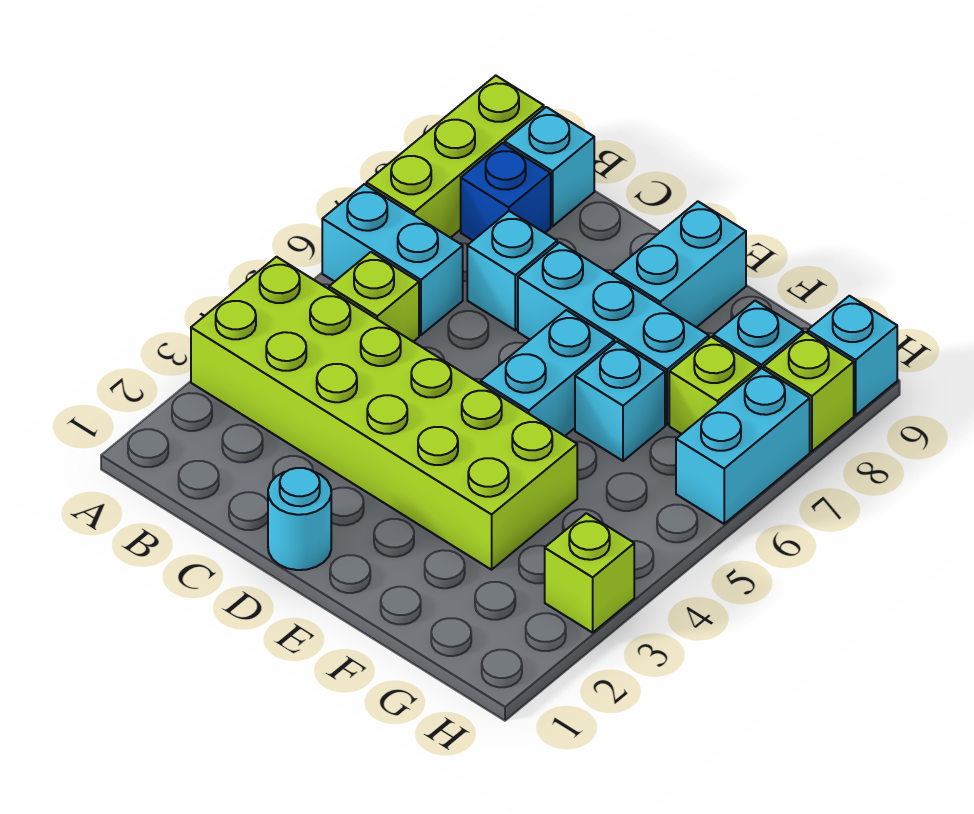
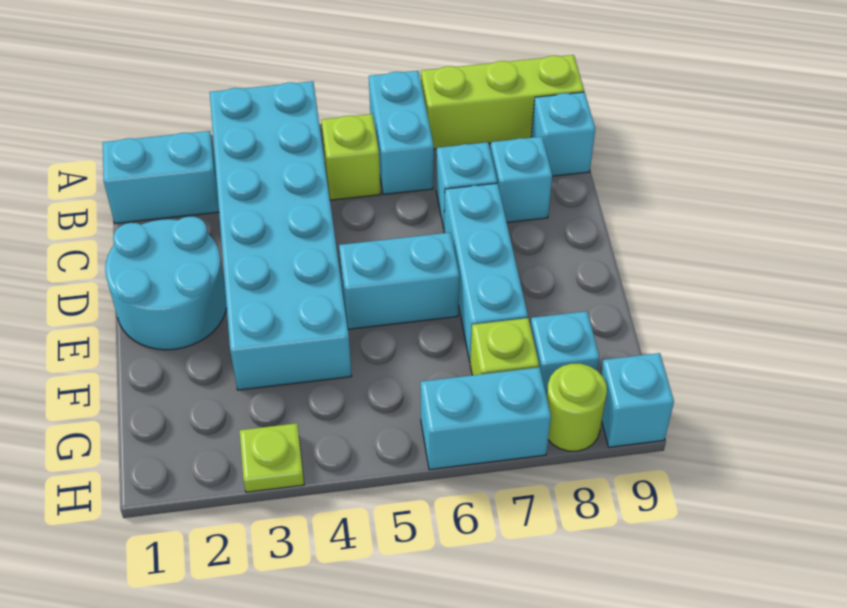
lime 2x6 brick [191,257,577,570] -> cyan 2x6 brick [210,81,352,390]
blue 1x1 brick [461,143,551,240] -> none
cyan 1x1 round brick [268,468,331,570] -> cyan 2x2 round brick [105,217,227,350]
cyan 1x2 brick [612,201,746,327] -> cyan 1x2 brick moved to [103,131,219,223]
cyan 1x1 brick [575,342,665,461] -> cyan 1x1 brick moved to [490,137,552,222]
lime 1x1 brick [545,513,634,633] -> lime 1x1 plate [240,423,304,492]
lime 1x1 brick [764,332,854,451] -> lime 1x1 round brick [546,364,607,451]

